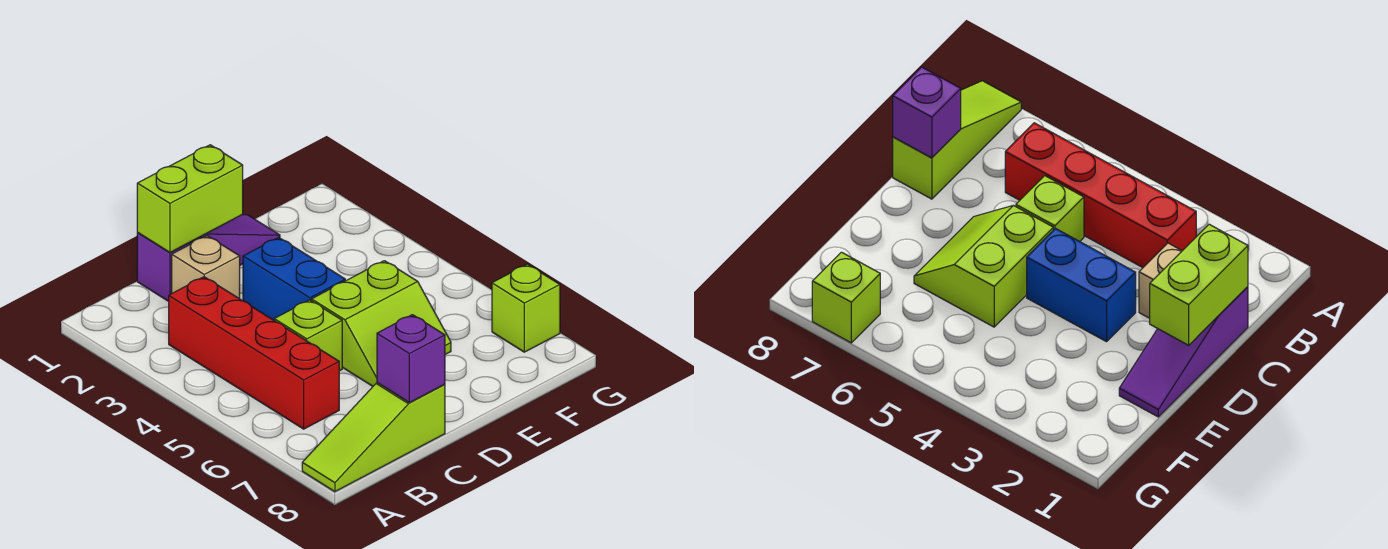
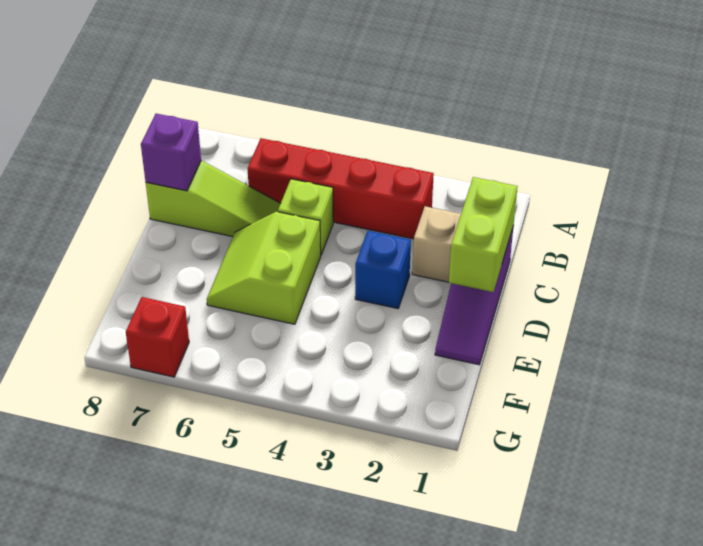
lime 1x3 slope [302,383,445,492] -> lime 1x3 slope turned to [146,161,281,237]
blue 1x2 brick [243,237,345,320] -> blue 1x1 brick [355,231,411,309]
lime 1x1 brick [492,264,560,352] -> red 1x1 brick [126,297,189,377]

